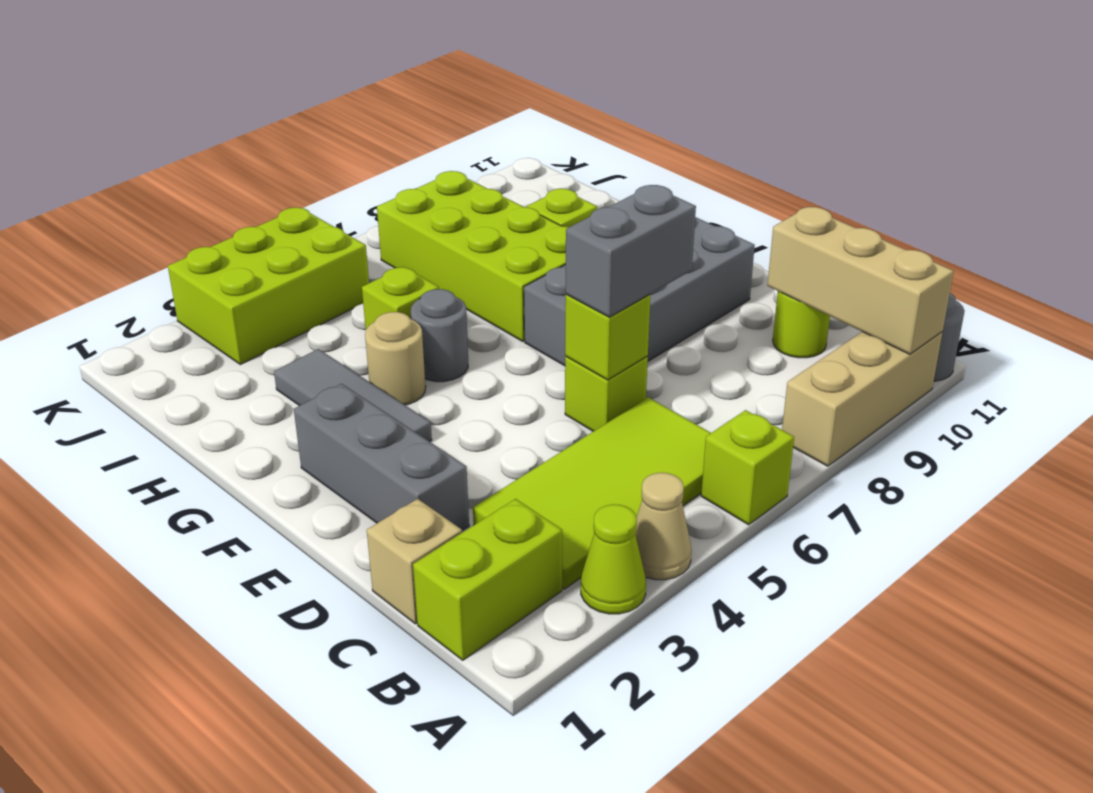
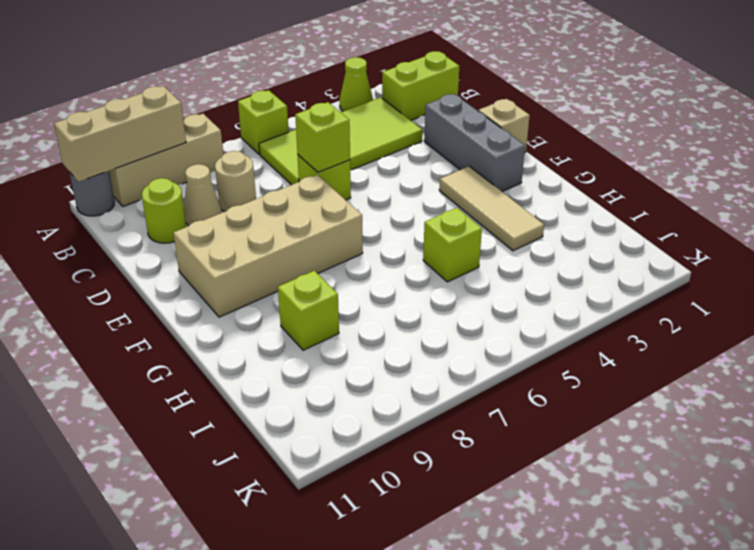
tan 1x1 cone [635,473,692,580] -> tan 1x1 cone moved to [184,164,222,225]
tan 1x3 brick [767,207,954,354] -> tan 1x3 brick turned to [54,86,186,182]
tan 1x1 brick [367,499,462,624] -> tan 1x1 brick moved to [479,99,530,152]
grey 1x2 brick [566,185,696,317] -> none
grey 2x4 brick [524,217,755,366] -> tan 2x4 brick [173,175,363,317]
grey 1x3 tile [274,349,432,442] -> tan 1x3 tile [439,166,544,251]
tan 1x1 round brick [365,312,426,405] -> tan 1x1 round brick moved to [215,151,256,212]
grey 1x1 round brick [411,289,468,382] -> none
lime 2x4 brick [377,171,569,341] -> none
lime 2x3 brick [168,207,369,365] -> none

